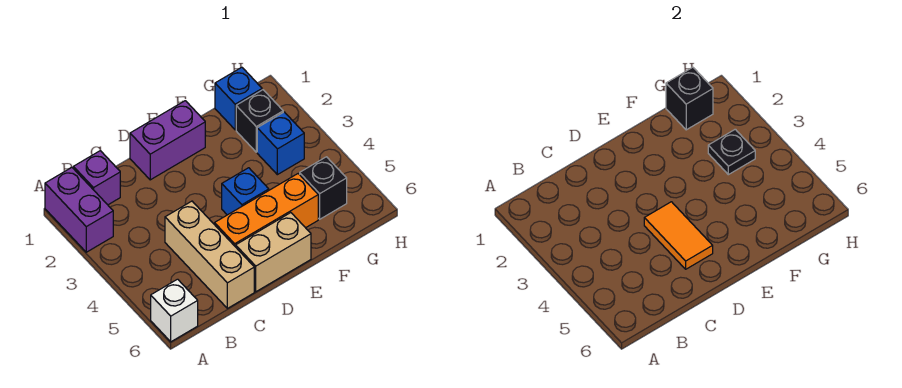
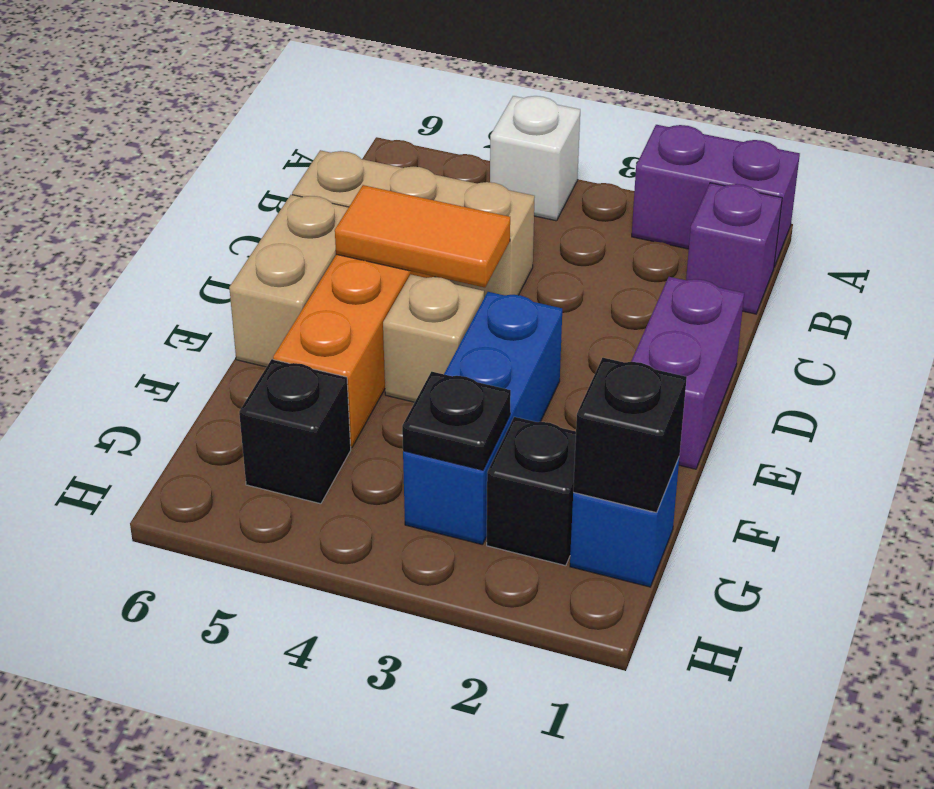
white 1x1 brick [151,279,198,342] -> white 1x1 brick moved to [490,96,580,221]
blue 1x1 brick [222,168,269,215] -> tan 1x1 brick [383,275,484,402]
blue 1x1 brick [257,112,304,175] -> blue 1x3 brick [403,292,562,545]

